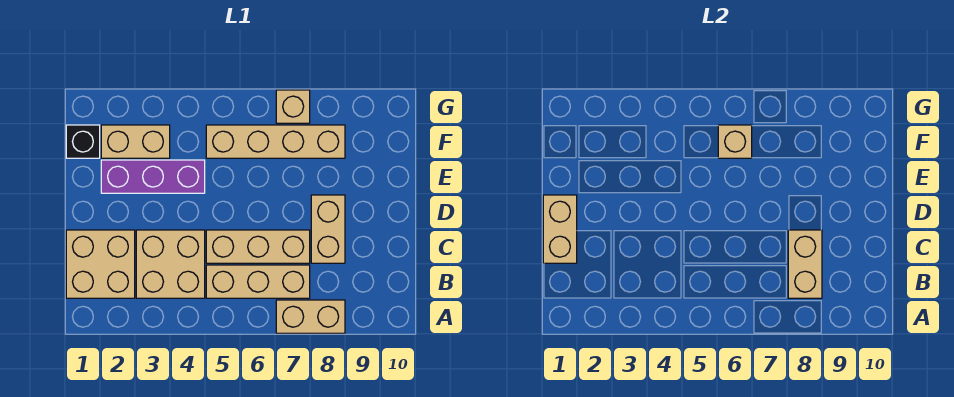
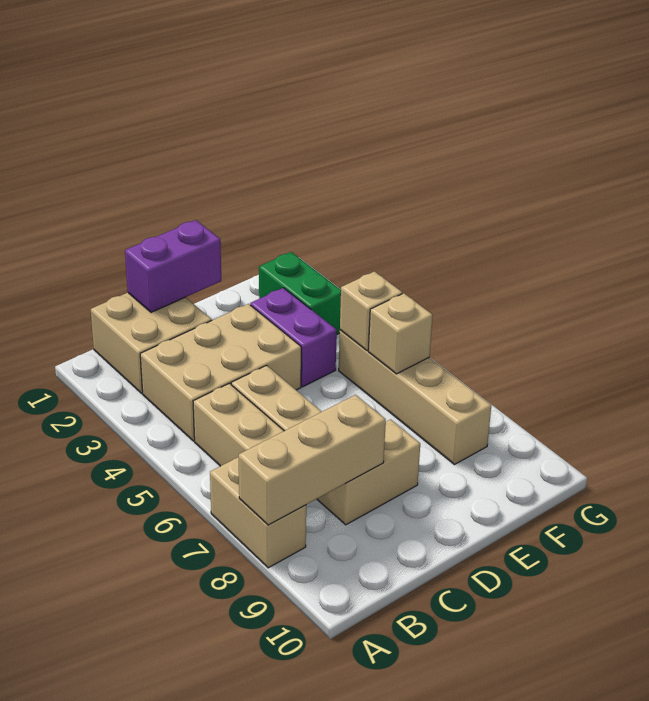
tan 2x2 brick [136,230,205,298] -> tan 2x3 brick [140,304,301,441]
tan 1x2 brick [788,230,822,298] -> tan 1x3 brick [239,395,386,525]
tan 1x2 brick [543,195,577,263] -> purple 1x2 brick [125,220,221,312]
purple 1x3 brick [101,160,205,193] -> purple 1x2 brick [250,288,337,387]
black 1x1 brick [66,125,100,158] -> none
tan 1x2 brick [101,125,170,158] -> green 1x2 brick [259,252,341,334]
tan 1x1 brick [276,90,310,123] -> tan 1x1 brick moved to [340,271,402,351]

